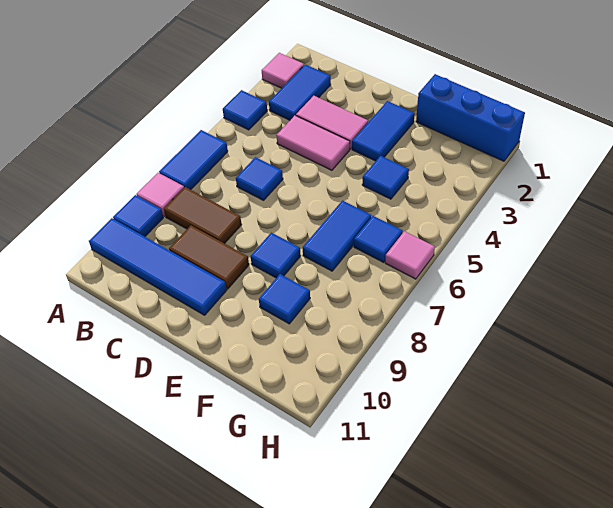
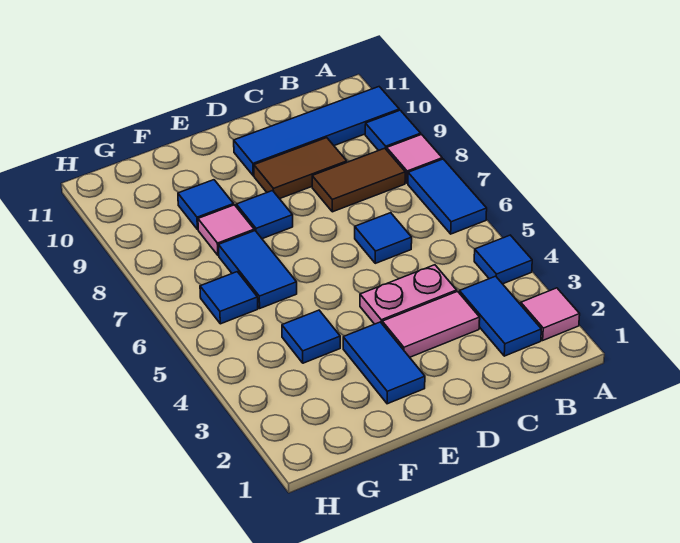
pink 1x2 tile [277,116,350,170] -> pink 1x2 plate [360,265,457,324]
blue 1x3 brick [416,74,525,161] -> none
pink 1x1 tile [385,231,435,279] -> pink 1x1 tile moved to [198,205,254,255]

